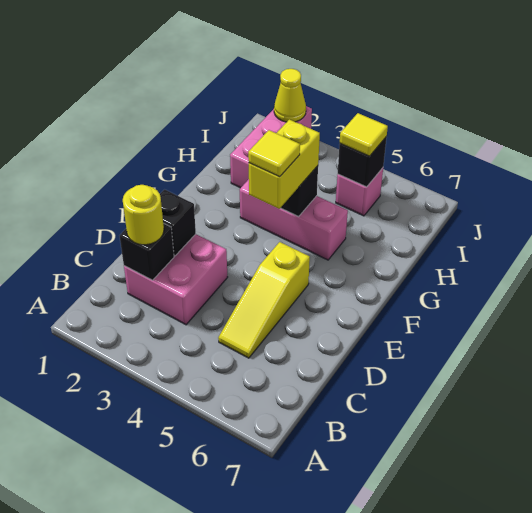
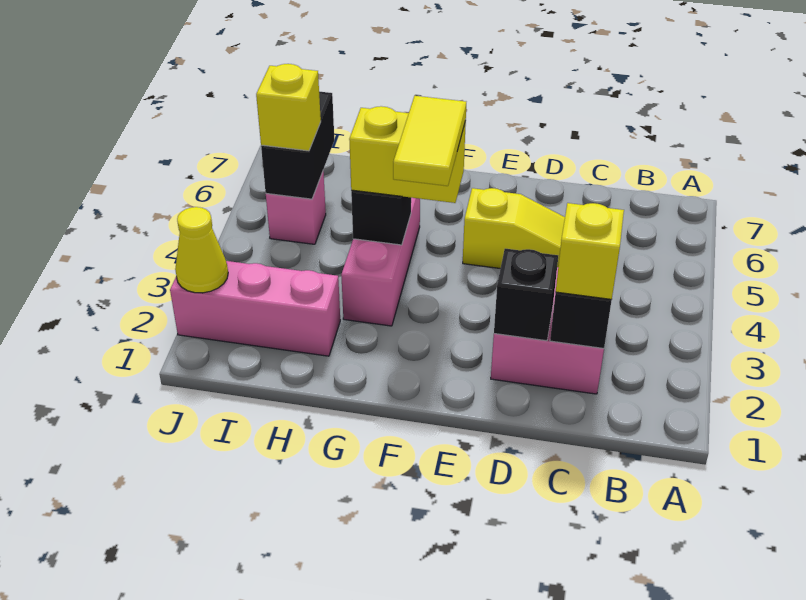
yellow 1x1 round brick [123,185,164,245] -> yellow 1x1 brick [556,203,624,299]
yellow 1x1 tile [248,130,300,177] -> yellow 1x2 tile [393,96,466,186]
black 1x1 brick [338,137,387,187] -> black 1x2 brick [261,92,334,199]
yellow 1x1 tile [340,113,388,156] -> yellow 1x1 brick [256,64,321,151]

